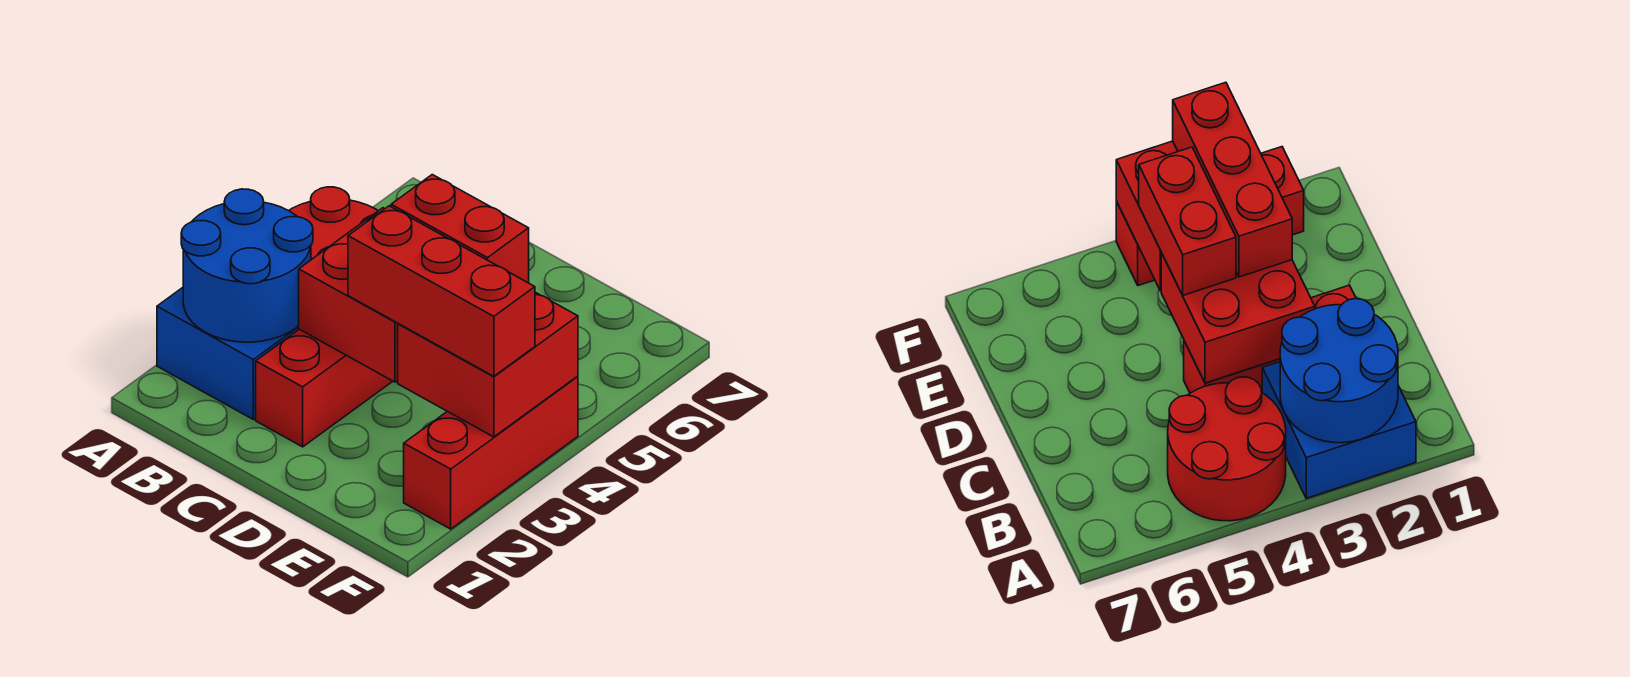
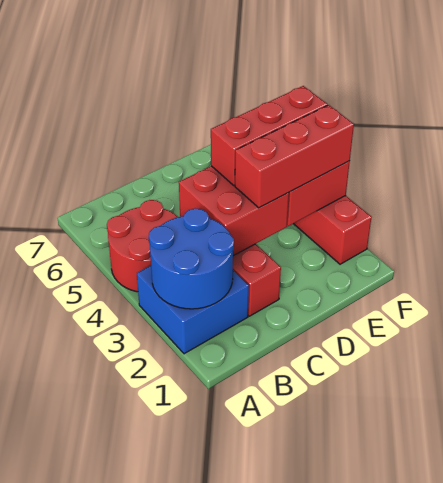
red 1x2 brick [391,175,529,283] -> red 1x3 brick [211,86,327,185]

